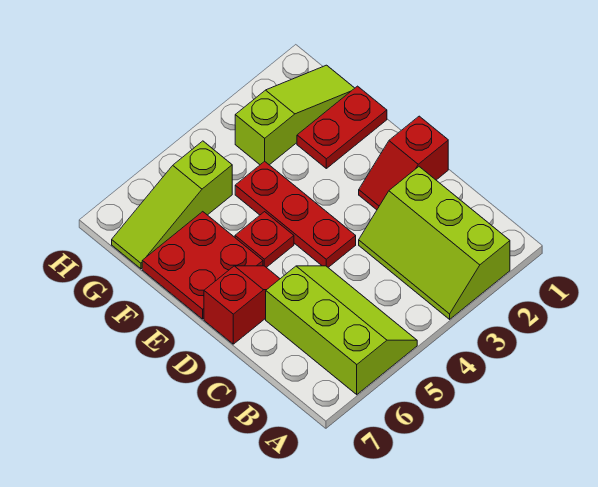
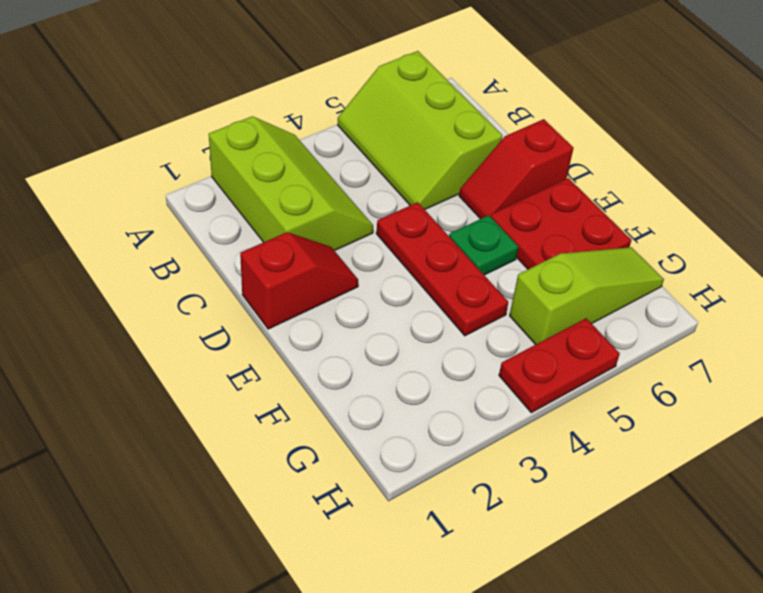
red 1x1 plate [235,212,294,268] -> green 1x1 plate [449,215,518,275]
red 1x2 plate [297,86,387,168] -> red 1x2 plate moved to [499,318,620,413]
lime 1x3 slope [235,65,354,165] -> none

